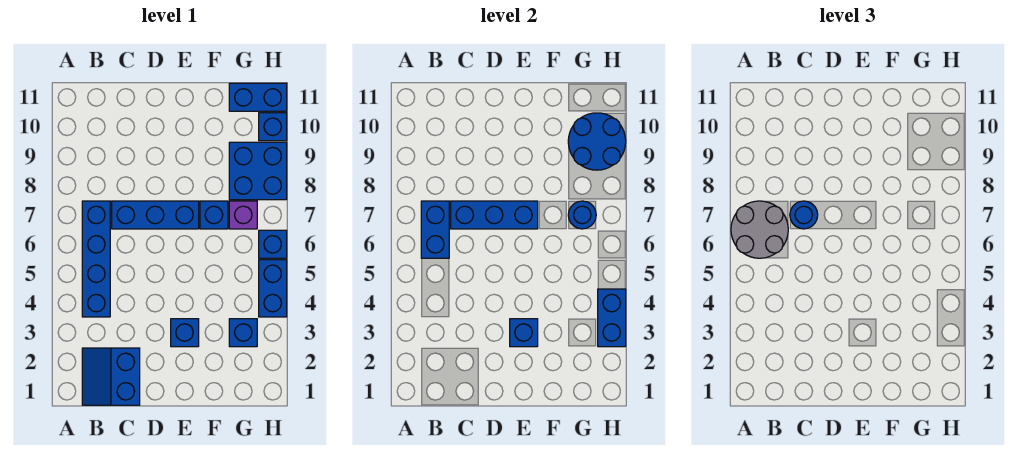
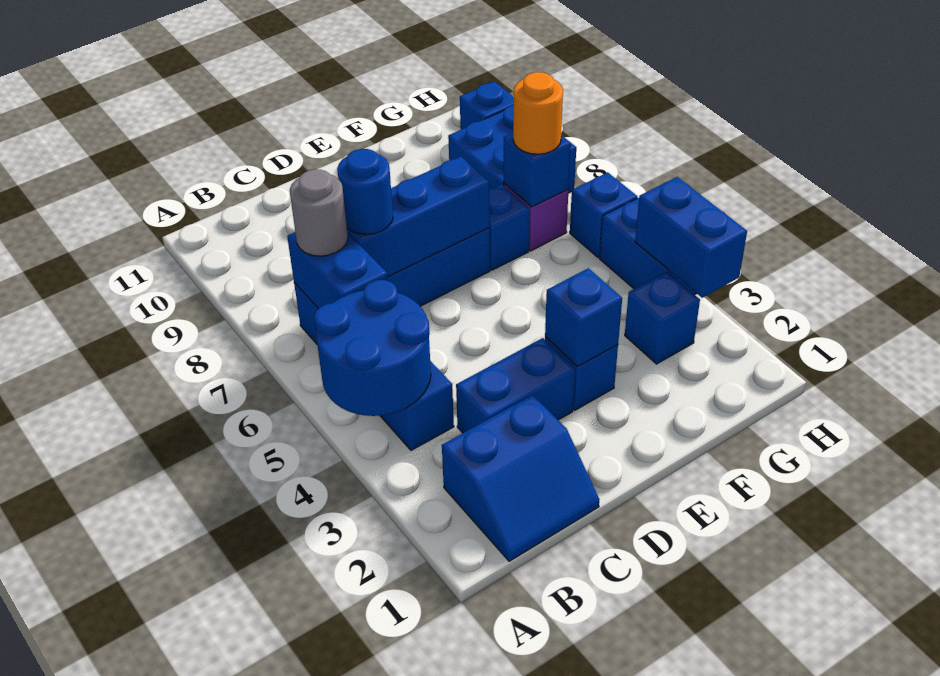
grey 2x2 round brick [731,201,788,258] -> grey 1x1 round brick [290,169,348,256]
blue 2x2 slope [82,348,140,405] -> blue 2x2 slope turned to [442,395,599,561]
blue 1x1 round brick [568,201,596,229] -> blue 1x1 brick [504,133,571,207]
none -> orange 1x1 round brick [513,72,563,154]
blue 2x2 round brick [568,113,626,170] -> blue 2x2 round brick moved to [314,280,431,416]
blue 1x2 brick [229,83,287,111] -> blue 1x2 brick moved to [456,338,575,433]

